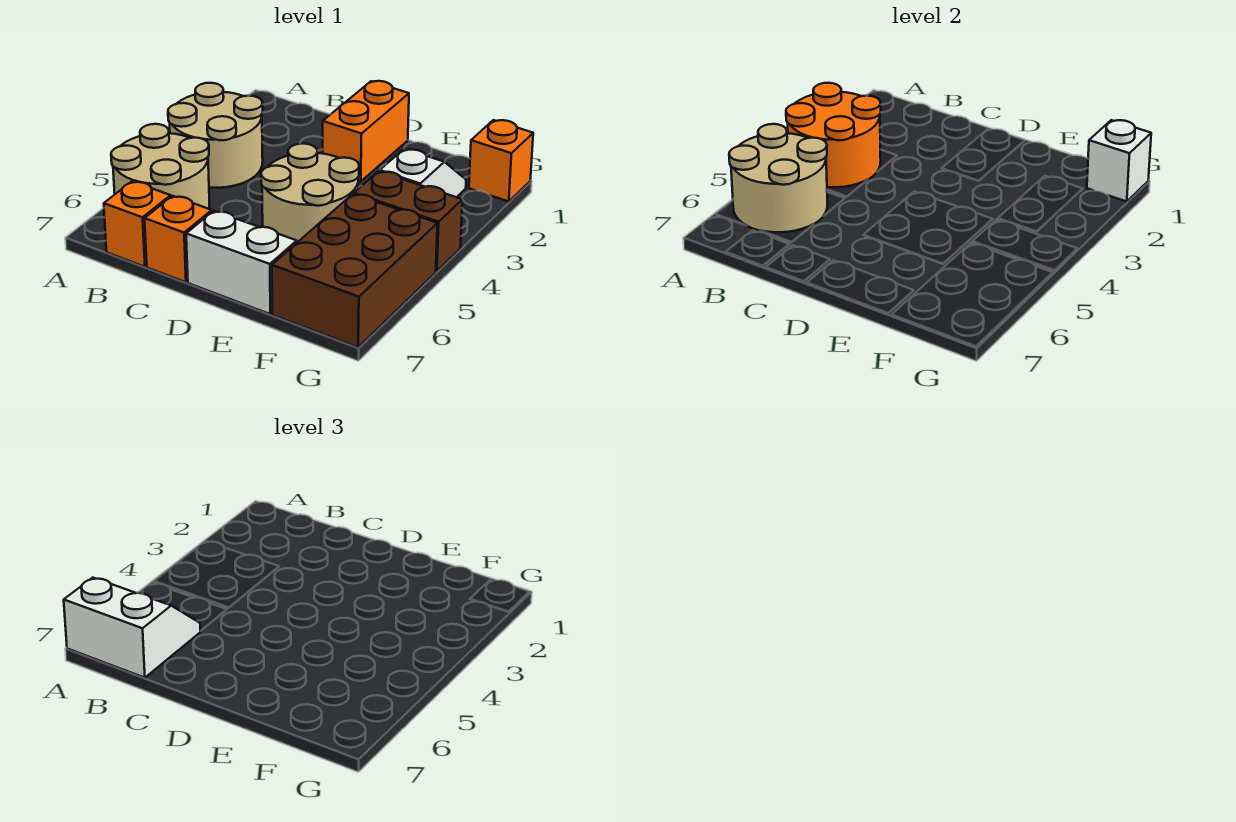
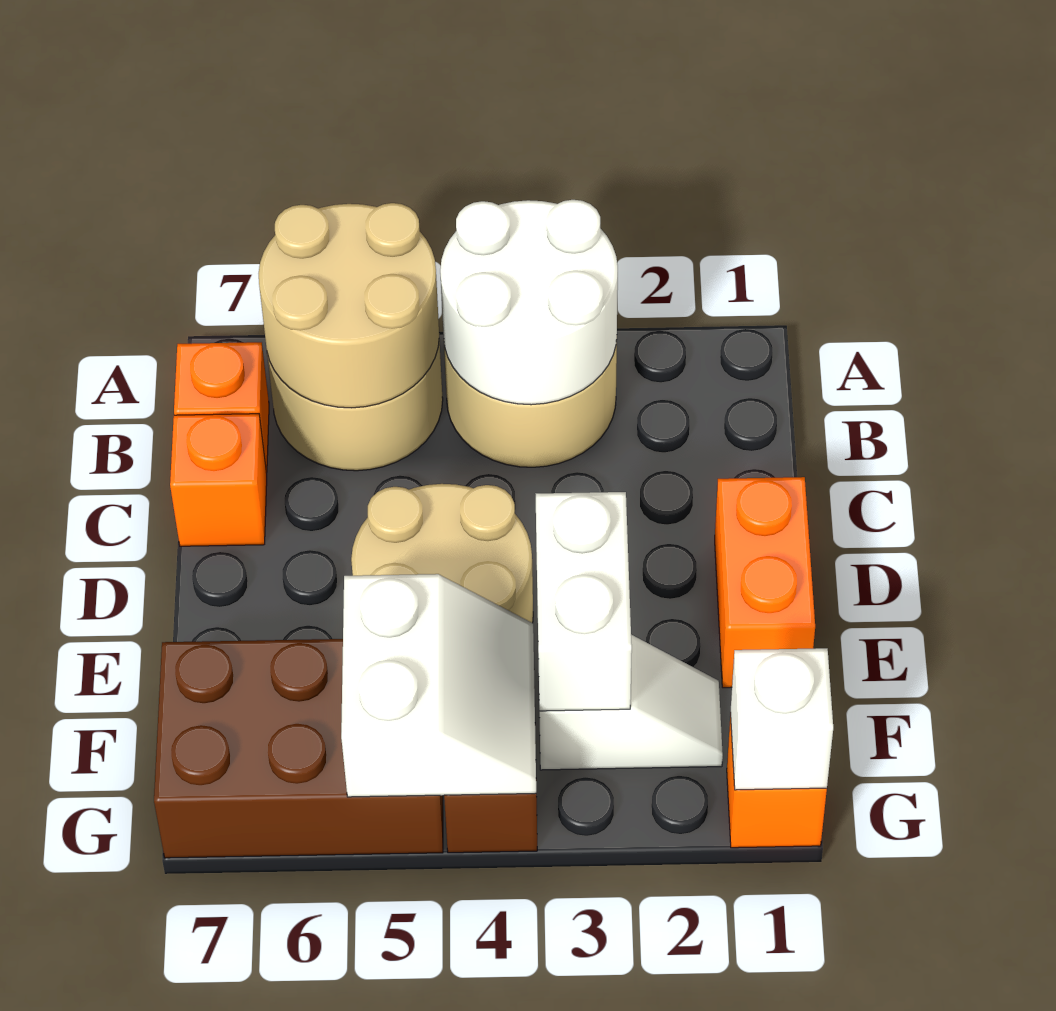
orange 2x2 round brick [786,83,881,187] -> white 2x2 round brick [440,200,618,405]
white 2x2 slope [64,578,200,678] -> white 2x2 slope moved to [341,574,536,797]
orange 1x2 brick [323,81,409,182] -> orange 1x2 brick turned to [715,477,815,688]
white 1x2 brick [186,211,297,314] -> white 1x2 brick moved to [536,492,632,711]

